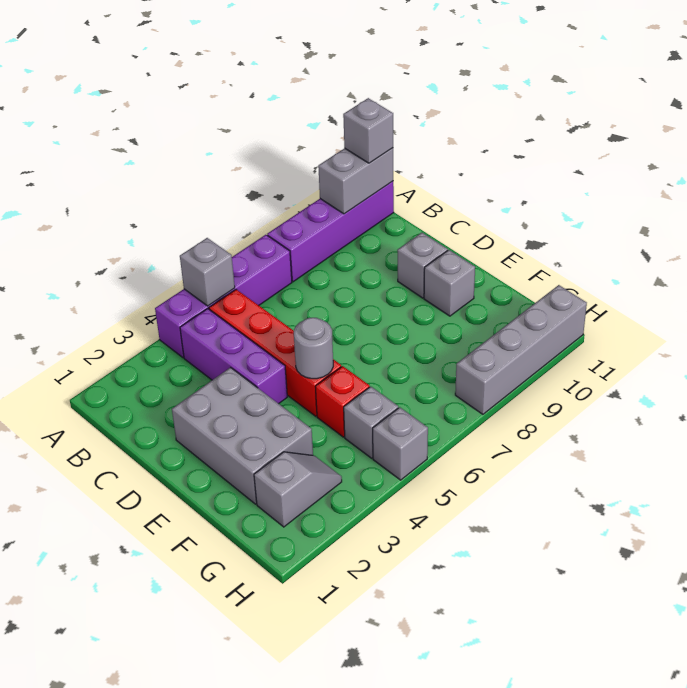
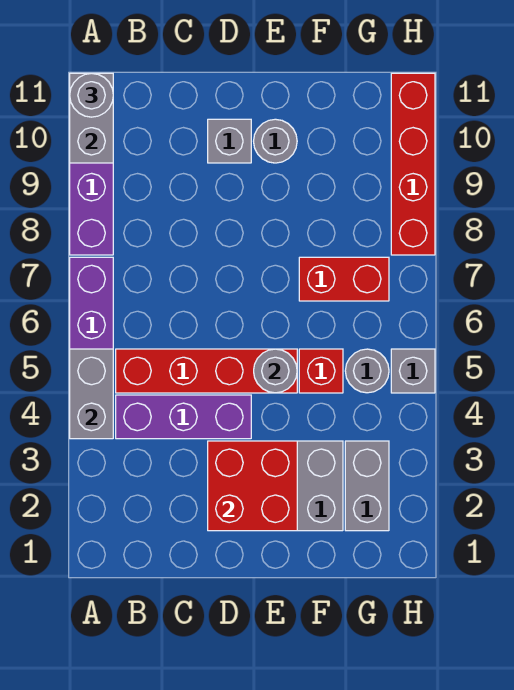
grey 1x1 brick [180,238,235,306] -> grey 1x2 brick [70,349,113,439]
grey 1x1 brick [343,98,393,163] -> grey 1x1 round brick [70,73,113,117]
none -> red 2x2 brick [208,441,297,531]
grey 1x1 brick [424,250,475,316] -> grey 1x1 round brick [254,119,297,163]
none -> red 1x2 brick [299,257,389,301]
grey 1x2 slope [254,452,342,527] -> grey 1x2 brick [345,441,389,531]
grey 1x1 brick [344,387,398,458] -> grey 1x1 round brick [345,349,389,393]
grey 1x4 brick [455,285,587,414] -> red 1x4 brick [391,73,435,255]

